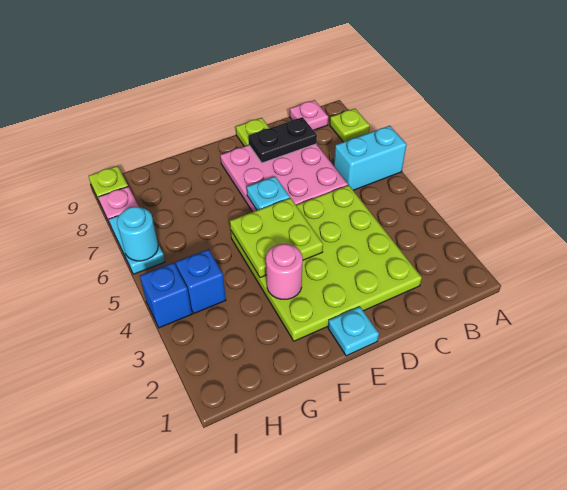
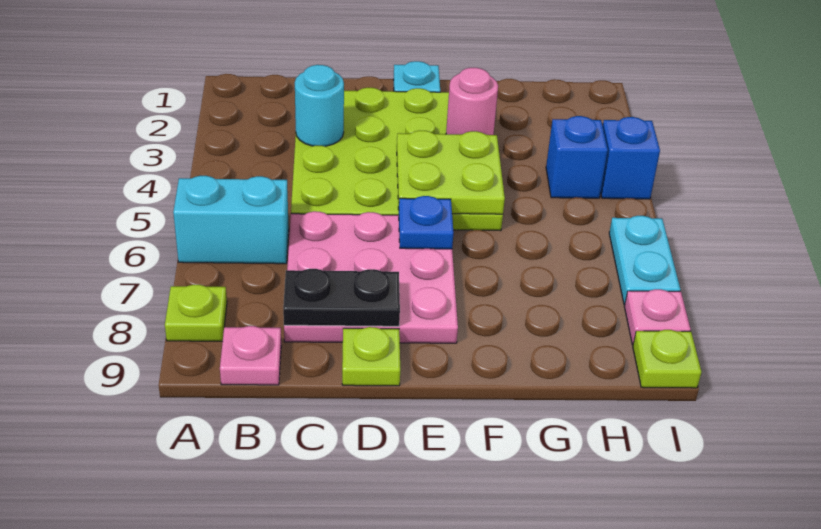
cyan 1x1 plate [247,176,290,210] -> blue 1x1 plate [399,196,453,249]
cyan 1x1 round brick [117,207,158,261] -> cyan 1x1 round brick moved to [295,65,344,146]

